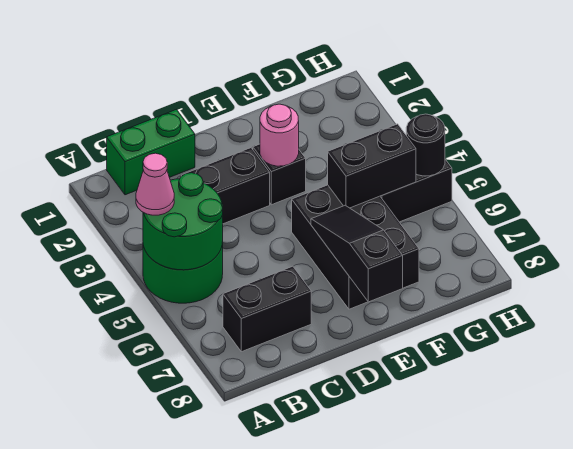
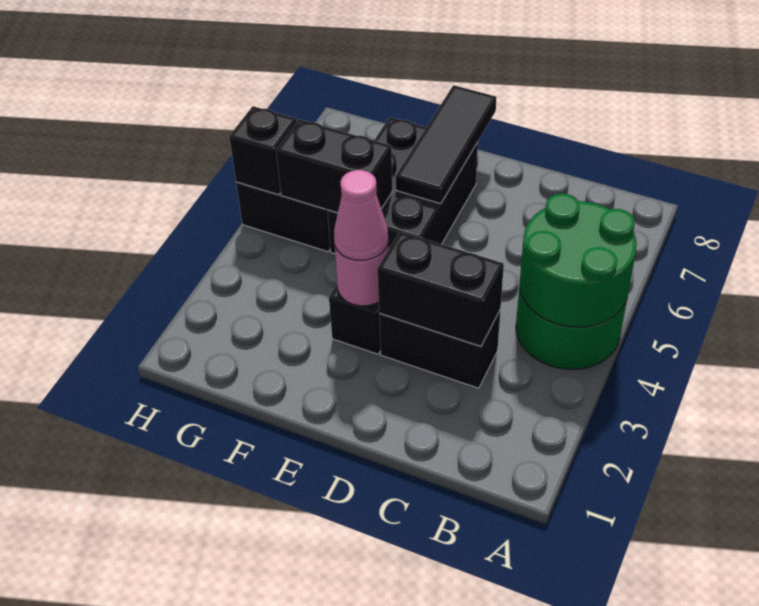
pink 1x1 cone [136,153,174,215] -> pink 1x1 cone moved to [334,170,388,260]
green 1x2 brick [107,109,195,195] -> none
black 1x2 brick [223,266,311,352] -> black 1x2 brick moved to [377,232,504,346]
black 1x3 slope [311,205,403,302] -> black 1x3 tile [395,85,497,204]
black 1x1 round brick [406,114,445,176] -> black 1x1 brick [229,106,297,195]

